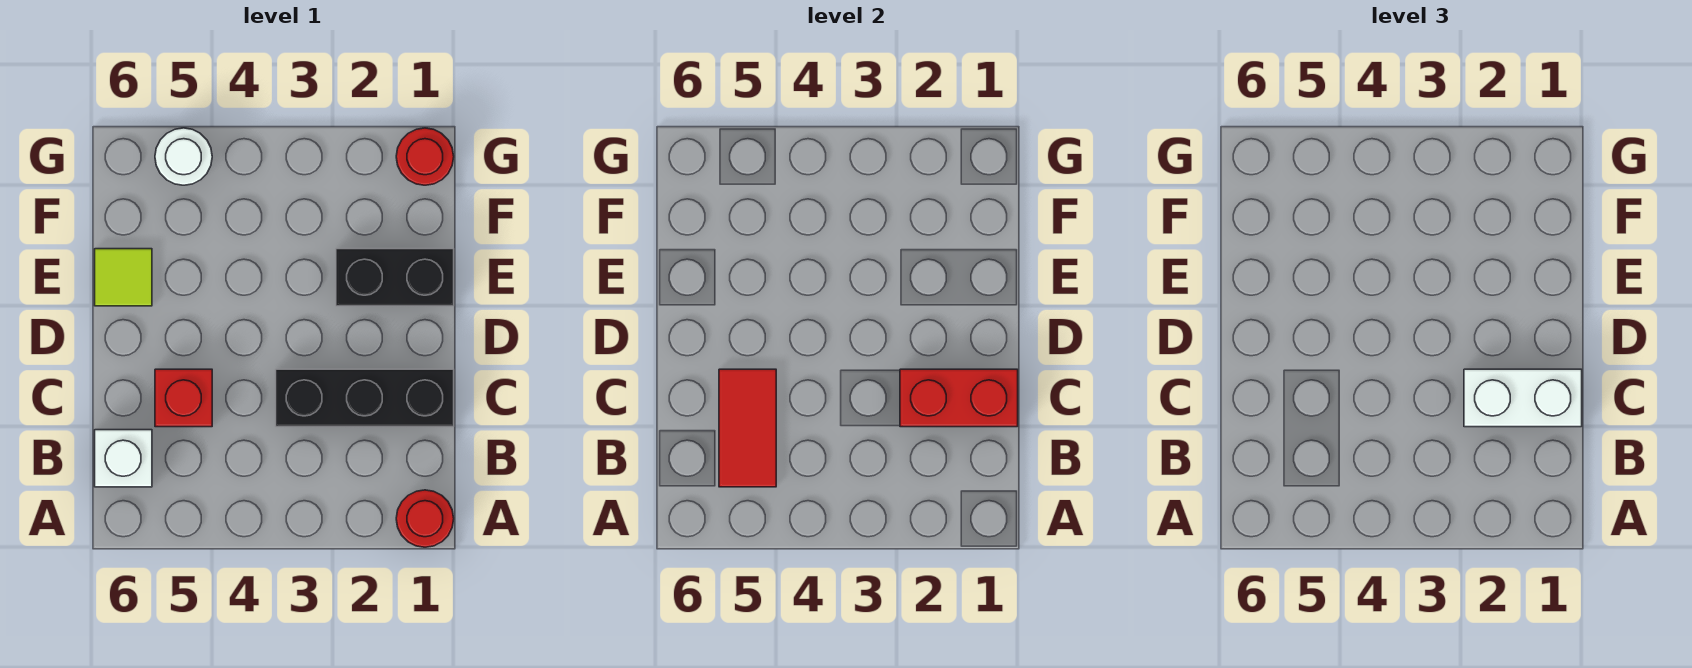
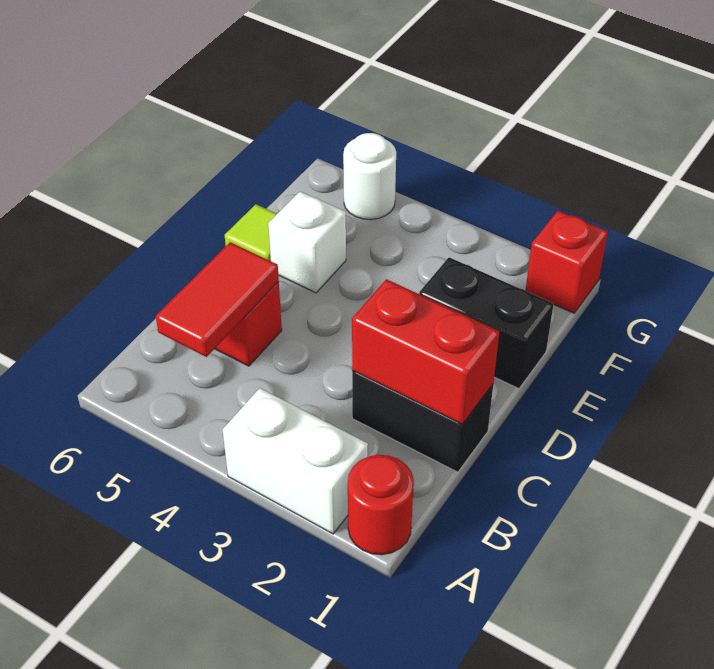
white 1x1 brick [95,430,152,487] -> white 1x1 brick moved to [268,192,346,293]
black 1x3 brick [276,369,454,427] -> black 1x2 brick [352,371,493,472]
white 1x2 brick [1464,369,1582,427] -> white 1x2 brick moved to [223,388,368,534]
red 1x1 round brick [396,128,454,185] -> red 1x1 brick [525,211,608,313]

